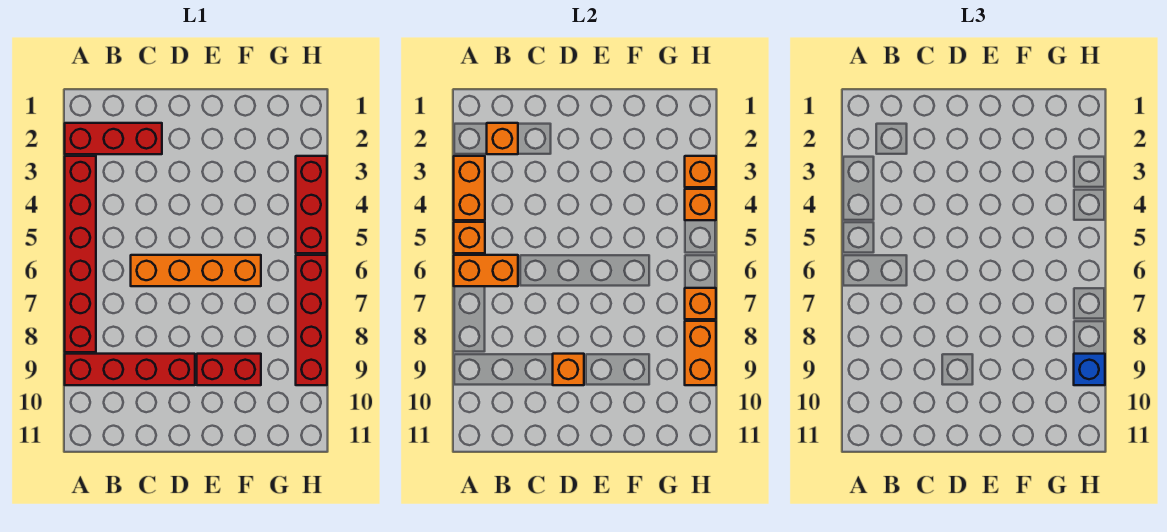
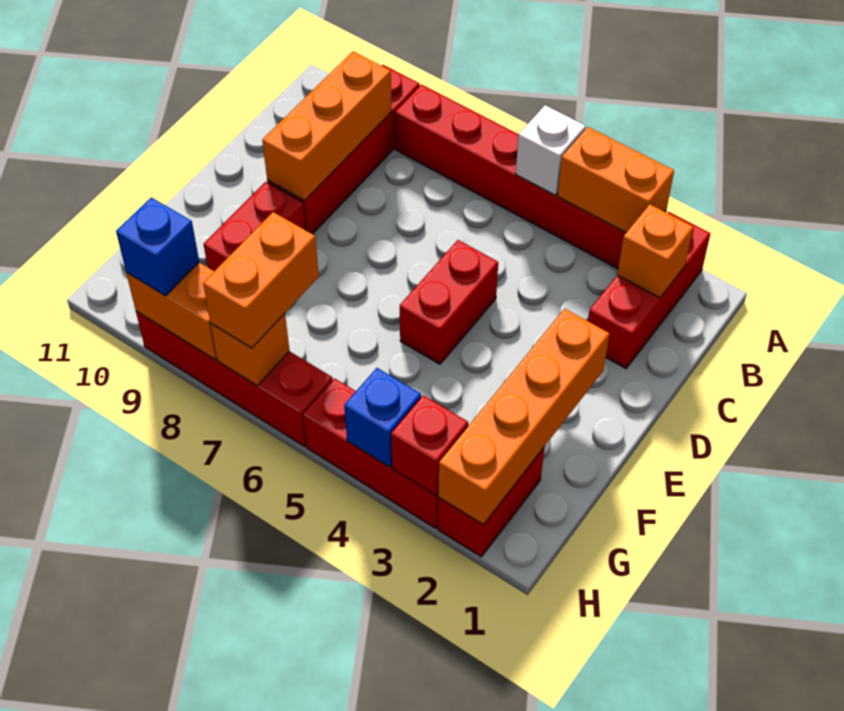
orange 1x1 brick [454,222,485,253] -> white 1x1 brick [516,105,586,195]
orange 1x2 brick [454,255,518,286] -> orange 1x2 brick moved to [203,212,319,348]
orange 1x4 brick [131,255,261,286] -> orange 1x4 brick moved to [438,309,609,524]
none -> red 1x2 brick [400,240,498,364]
orange 1x1 brick [553,354,584,385] -> orange 1x3 brick [262,51,392,200]
none -> red 1x2 brick [438,448,544,557]
orange 1x1 brick [685,156,716,187] -> red 1x1 brick [391,395,468,495]
orange 1x1 brick [685,189,716,220] -> blue 1x1 brick [344,368,421,467]

